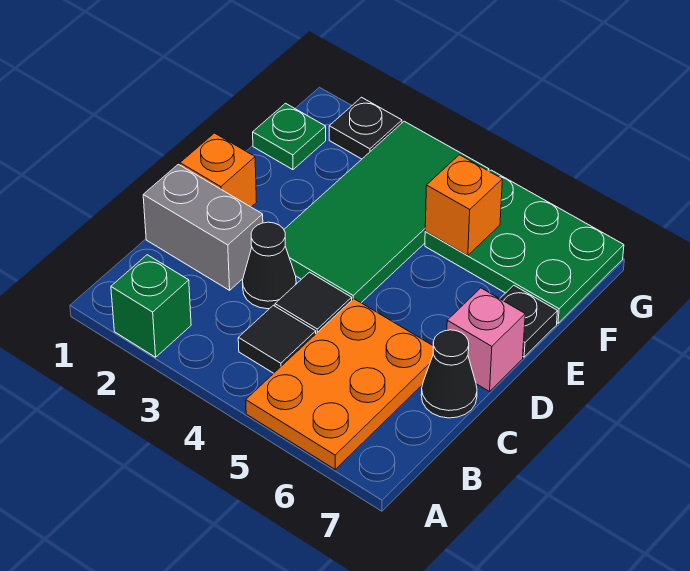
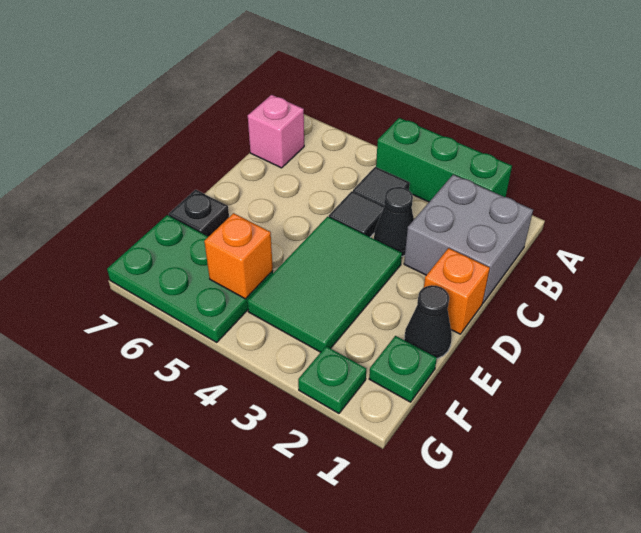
green 1x1 brick [111,255,191,357] -> green 1x3 brick [376,118,512,202]
orange 2x3 plate [246,299,433,469] -> none
grey 1x2 brick [143,164,263,290] -> grey 2x2 brick [404,175,533,303]
black 1x1 cone [421,330,477,418] -> black 1x1 cone moved to [404,285,452,358]
green 2x4 tile [284,121,489,303] -> green 2x3 tile [247,217,402,352]
pink 1x1 brick [447,288,525,391] -> pink 1x1 brick moved to [248,95,304,168]
black 1x1 plate [329,97,402,159] -> green 1x1 plate [298,346,366,413]

